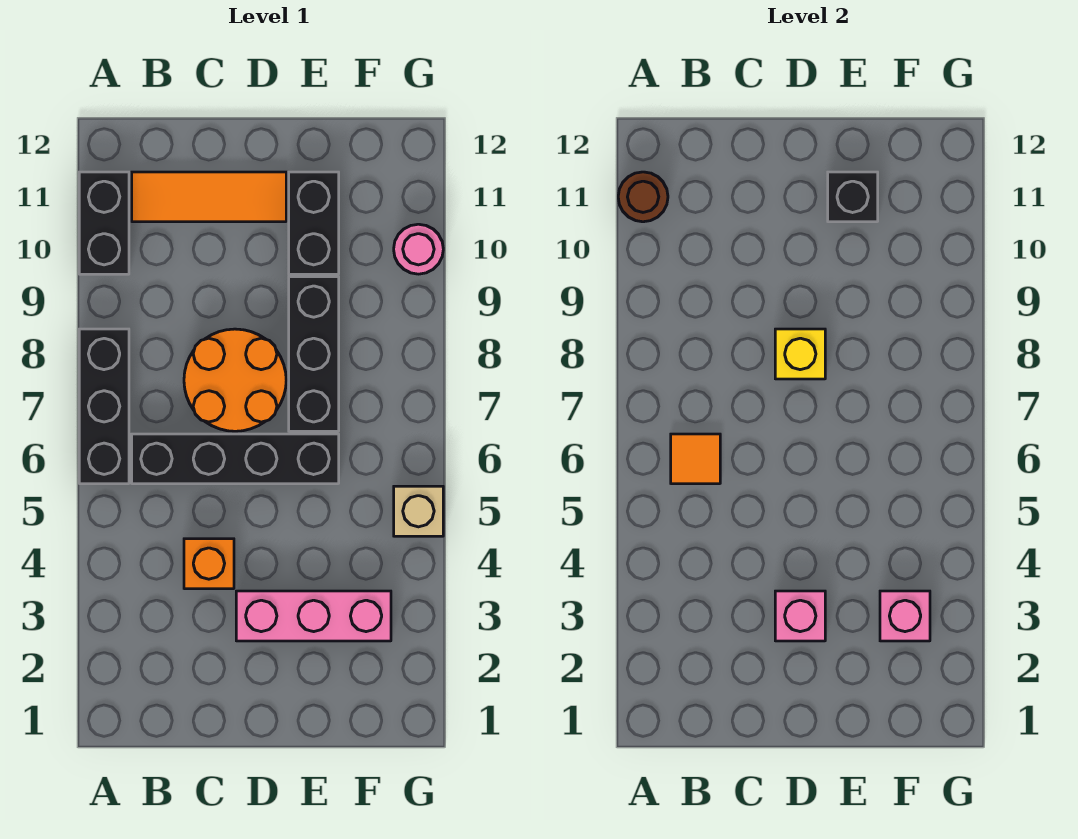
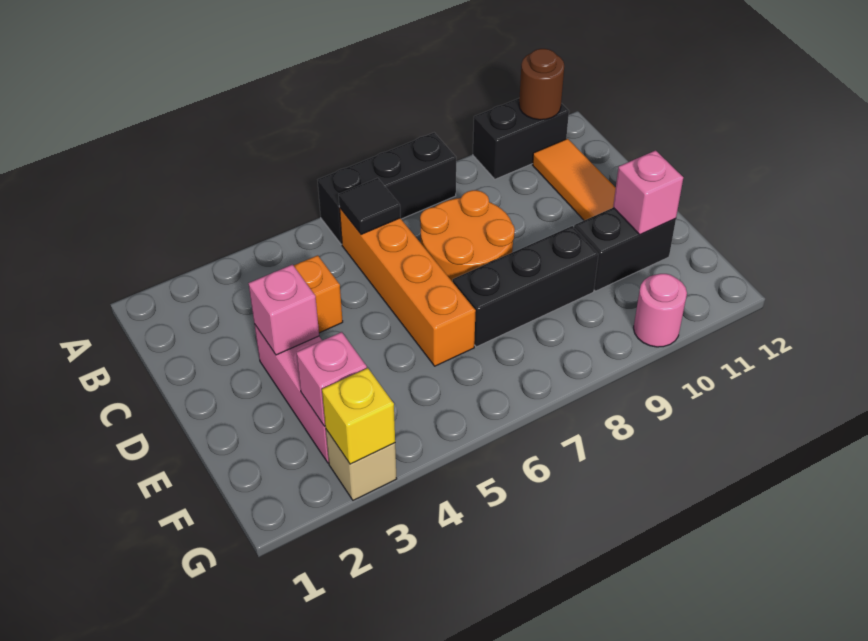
black 1x4 brick [132,434,339,484] -> orange 1x4 brick [340,209,476,366]
orange 1x1 tile [671,434,720,484] -> black 1x1 tile [339,178,400,234]
yellow 1x1 brick [775,329,825,379] -> yellow 1x1 brick moved to [322,368,395,464]
black 1x1 brick [828,172,878,222] -> pink 1x1 brick [613,150,683,234]
tan 1x1 brick [394,486,443,536] -> tan 1x1 brick moved to [326,430,397,500]

